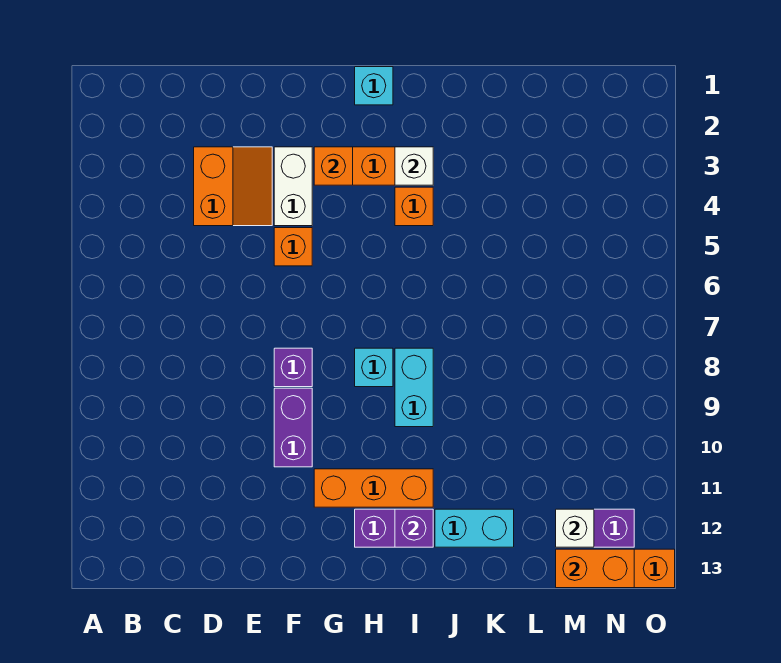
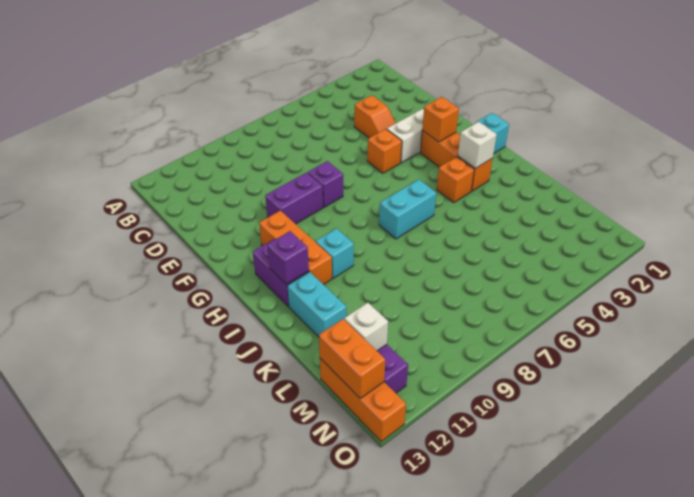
orange 2x2 slope [194,147,272,226] -> orange 1x2 slope [354,96,396,138]
cyan 1x1 brick [355,348,393,387] -> cyan 1x1 brick moved to [316,228,354,278]
cyan 1x2 brick [395,348,433,427] -> cyan 1x2 brick moved to [379,179,436,239]

